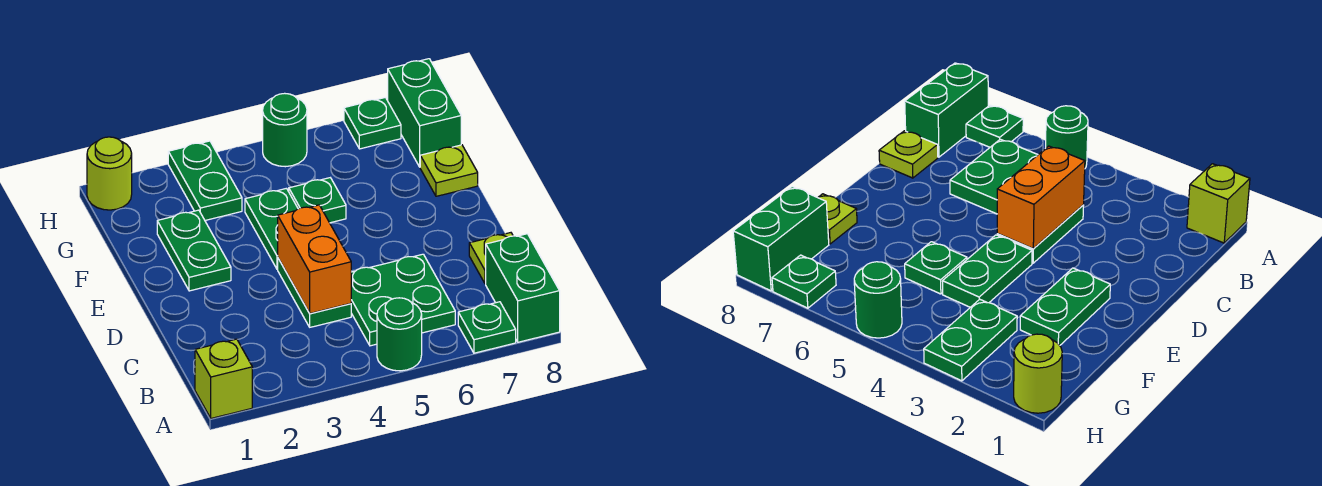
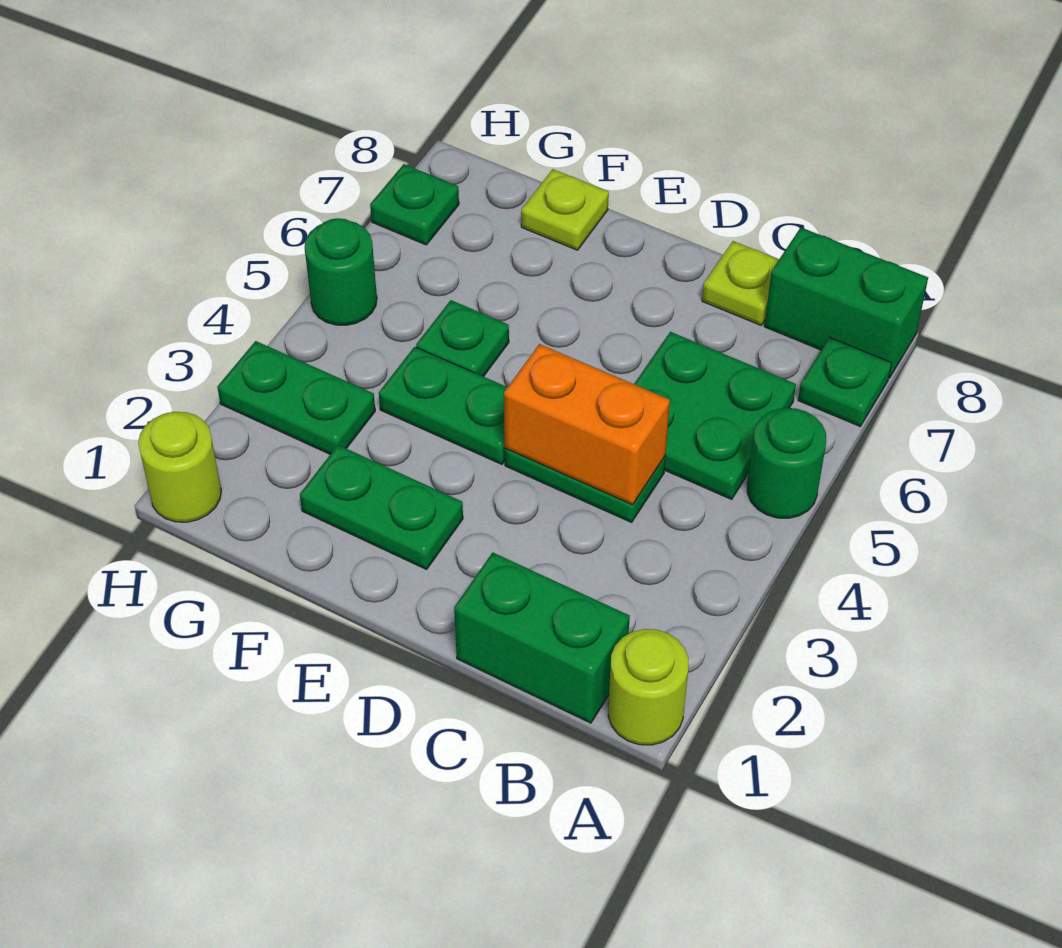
lime 1x1 brick [195,339,252,418] -> lime 1x1 round brick [608,629,688,745]
green 1x2 brick [388,59,461,167] -> green 1x2 brick moved to [454,552,630,723]

